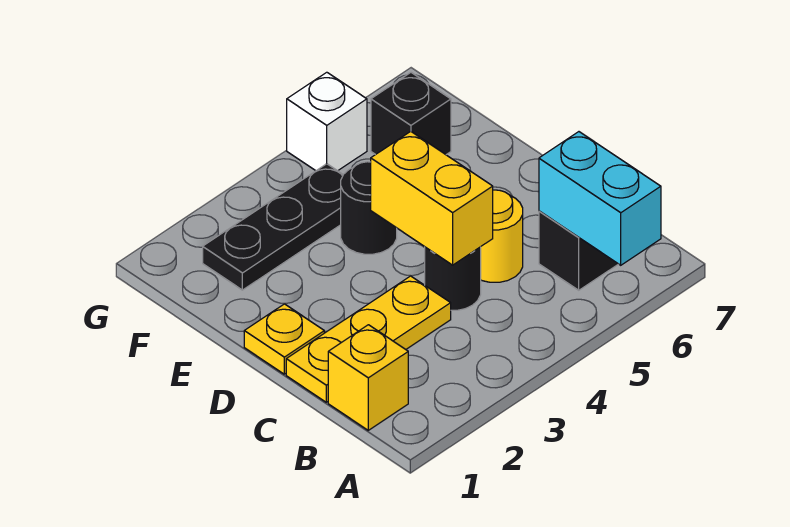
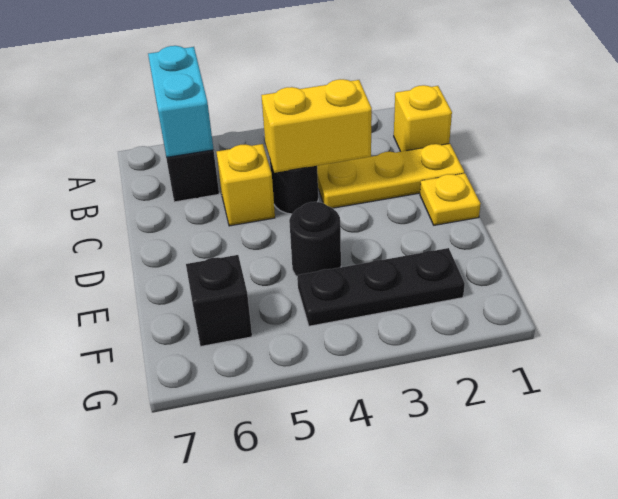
yellow 1x2 brick [371,131,493,265] -> yellow 1x2 brick turned to [261,79,372,173]
yellow 1x1 round brick [481,190,523,282] -> yellow 1x1 brick [217,144,275,226]
white 1x1 brick [287,72,367,171] -> none

